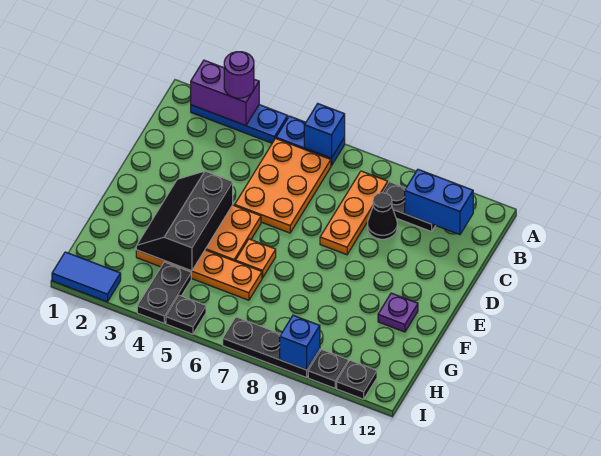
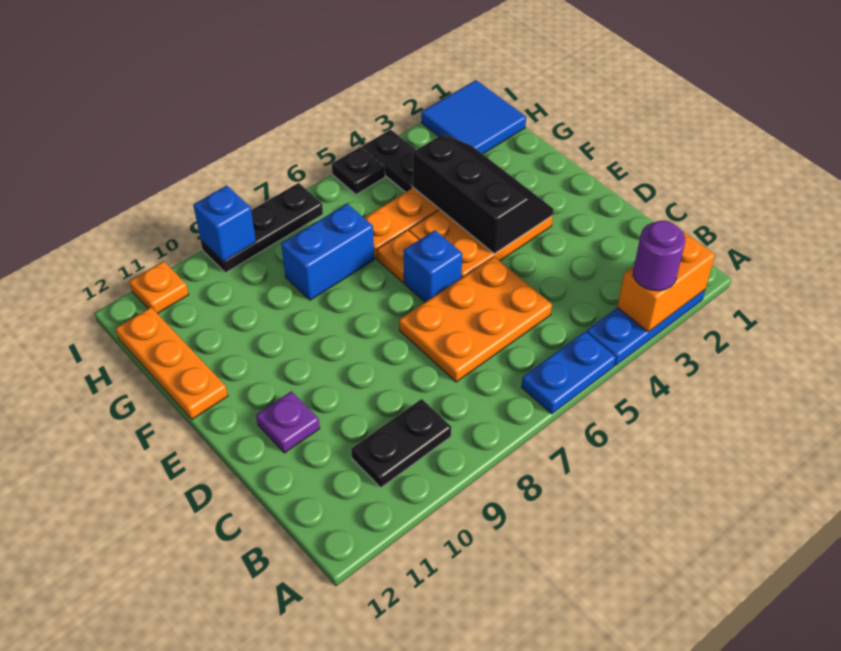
purple 1x2 brick [191,60,259,126] -> orange 1x2 brick [617,231,715,332]
blue 1x1 brick [304,104,345,158] -> blue 1x1 brick moved to [404,230,462,302]
orange 2x3 plate [235,139,331,233] -> orange 2x3 plate turned to [399,257,552,382]
orange 1x3 plate [320,171,388,255] -> orange 1x3 plate moved to [116,307,228,419]
blue 1x2 brick [405,169,473,235] -> blue 1x2 brick moved to [281,204,374,300]
black 1x1 cone [368,193,397,239] -> none
purple 1x1 plate [378,293,418,332] -> purple 1x1 plate moved to [256,391,320,453]
blue 1x2 tile [52,252,121,302] -> blue 2x2 tile [421,80,526,154]
black 1x1 plate [308,350,348,388] -> none
black 1x1 plate [337,361,377,399] -> orange 1x1 plate [129,261,189,314]

